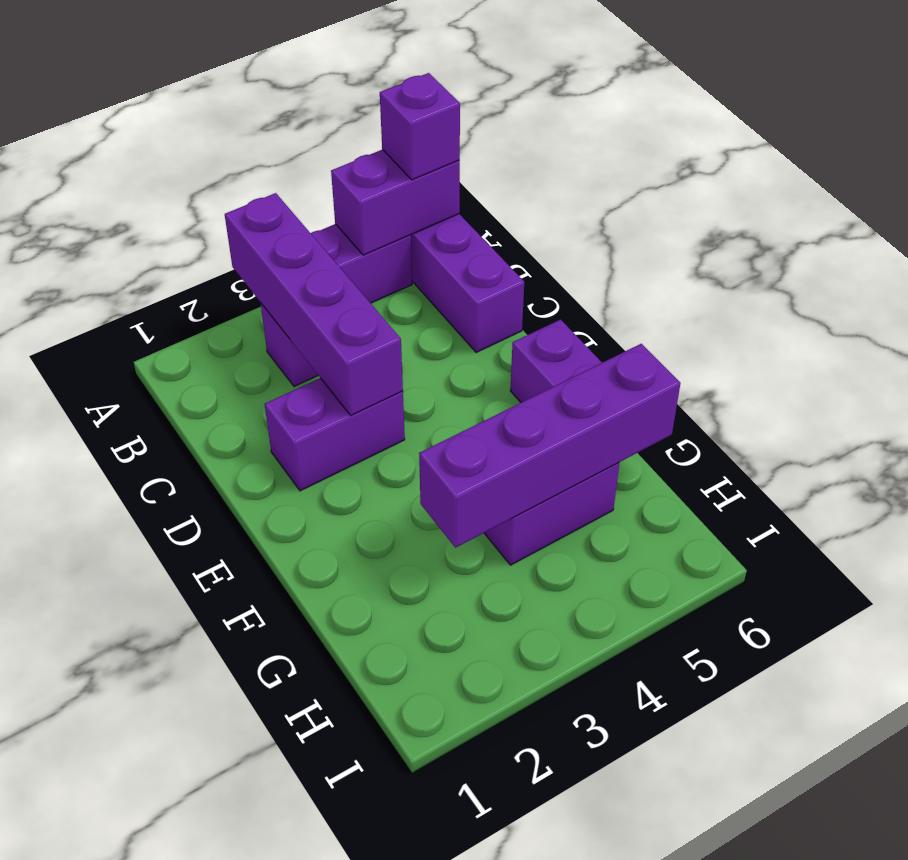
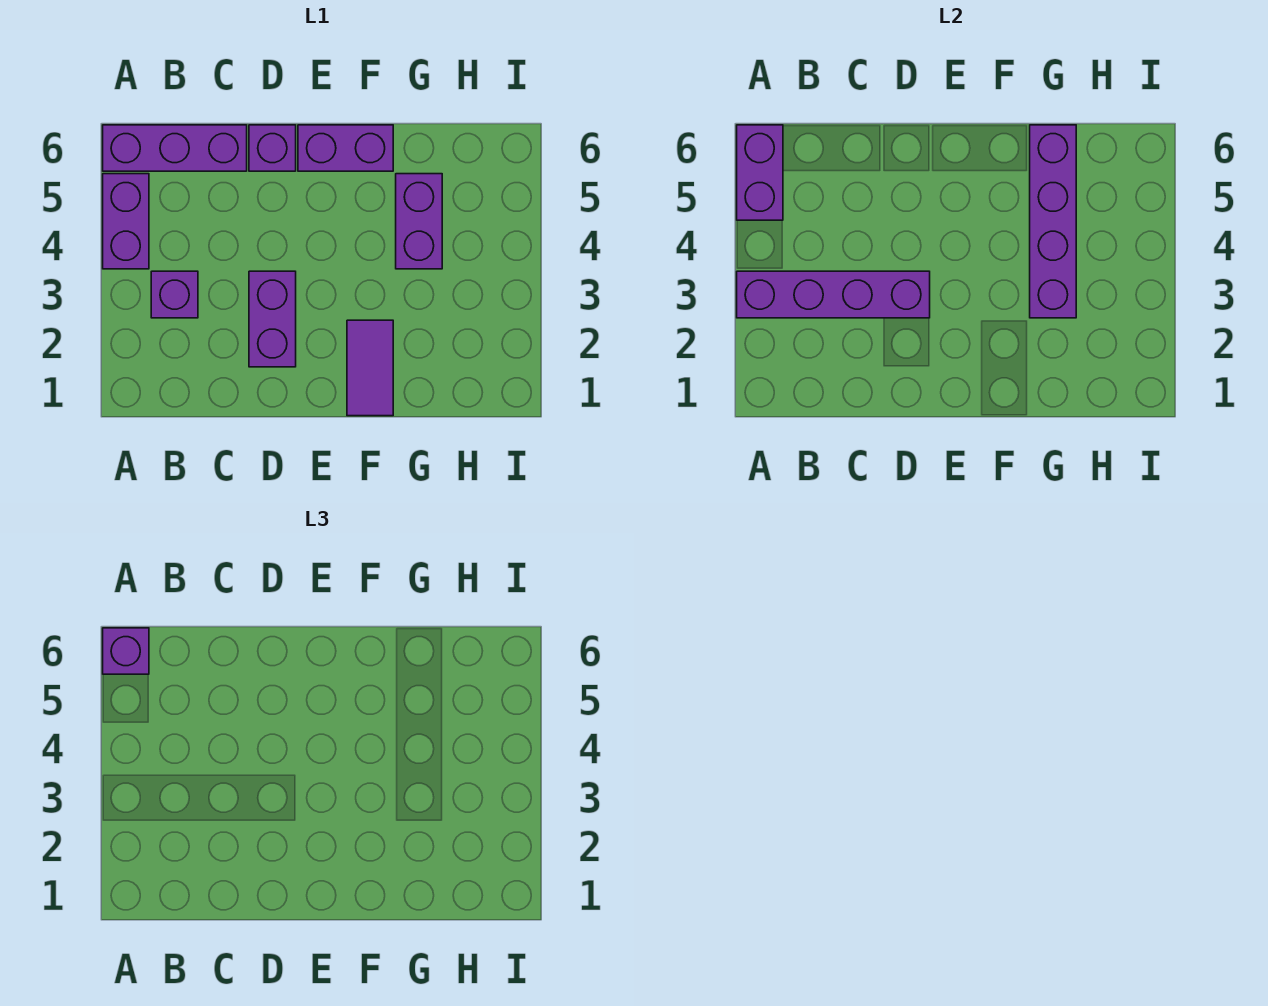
none -> purple 1x1 brick [249,125,296,171]
none -> purple 1x2 tile [347,320,393,416]

